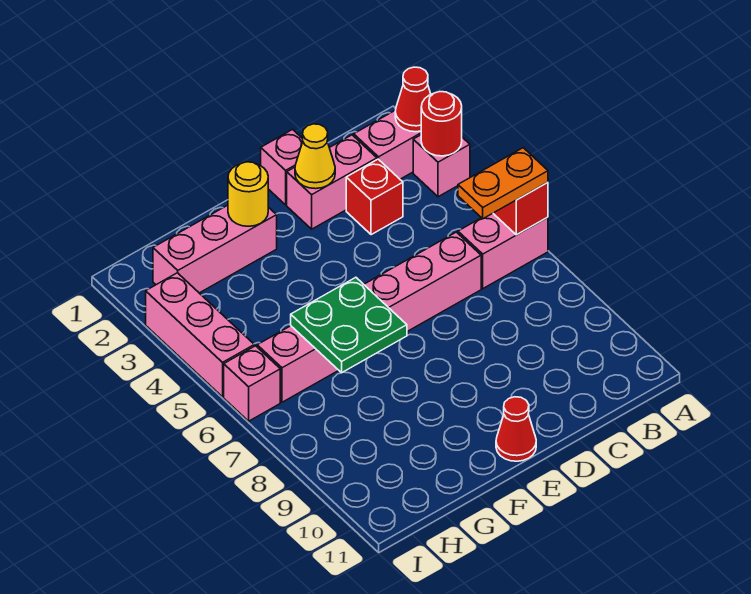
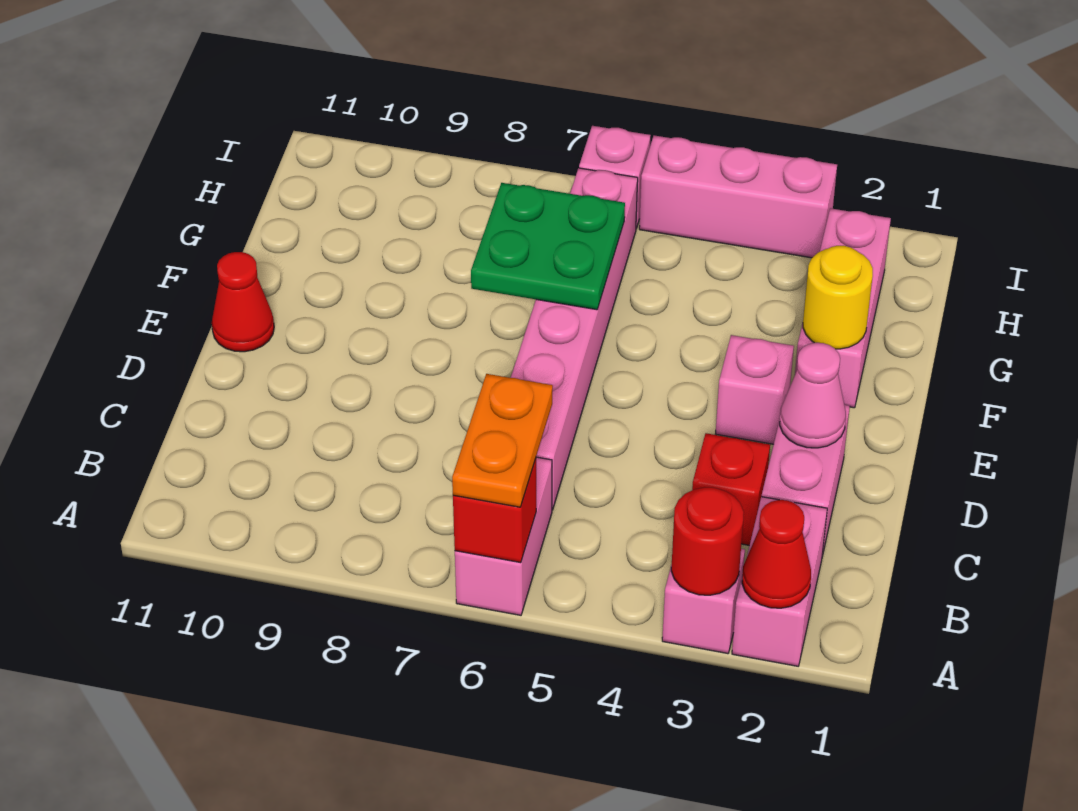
pink 1x1 brick [261,130,303,205] -> pink 1x1 brick moved to [716,335,794,444]
yellow 1x1 cone [295,124,335,189] -> pink 1x1 cone [780,343,846,448]

